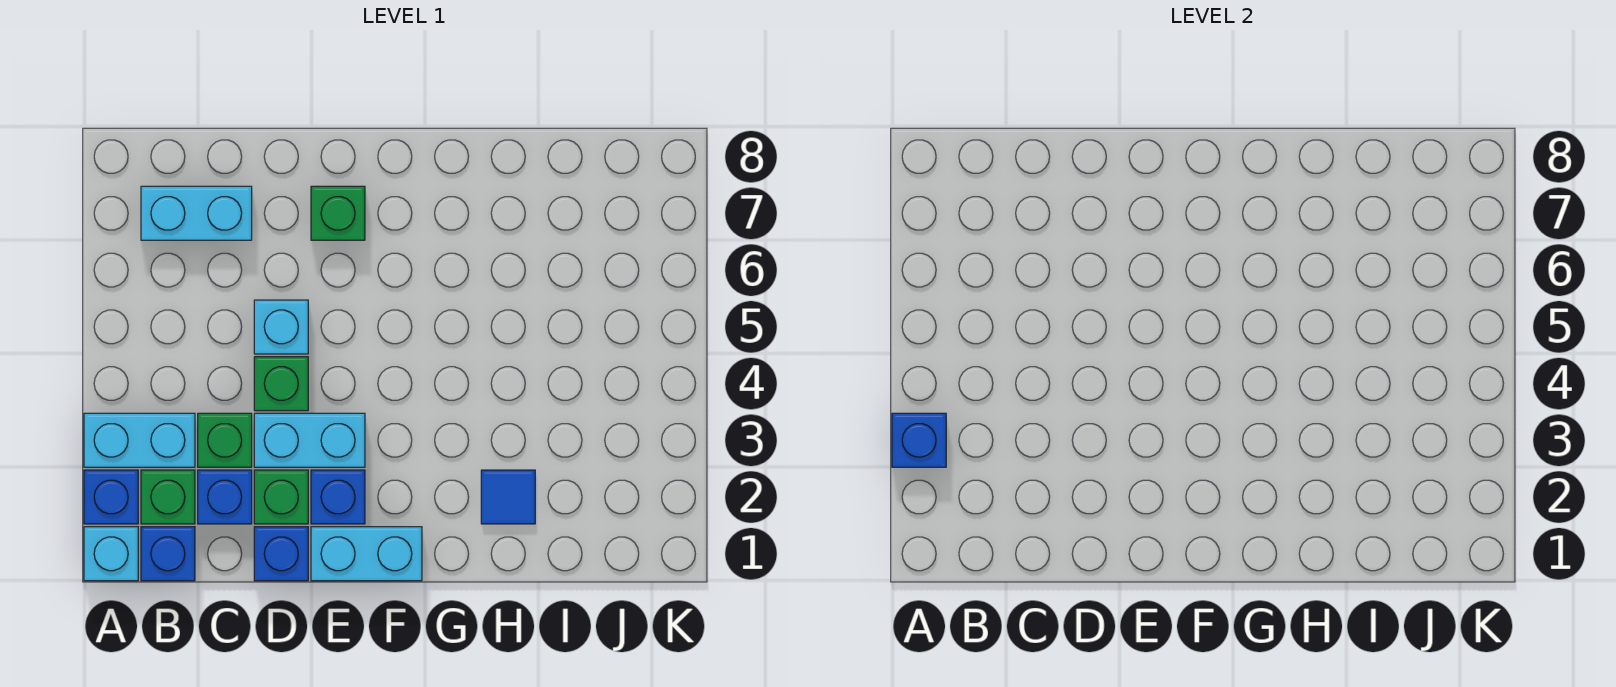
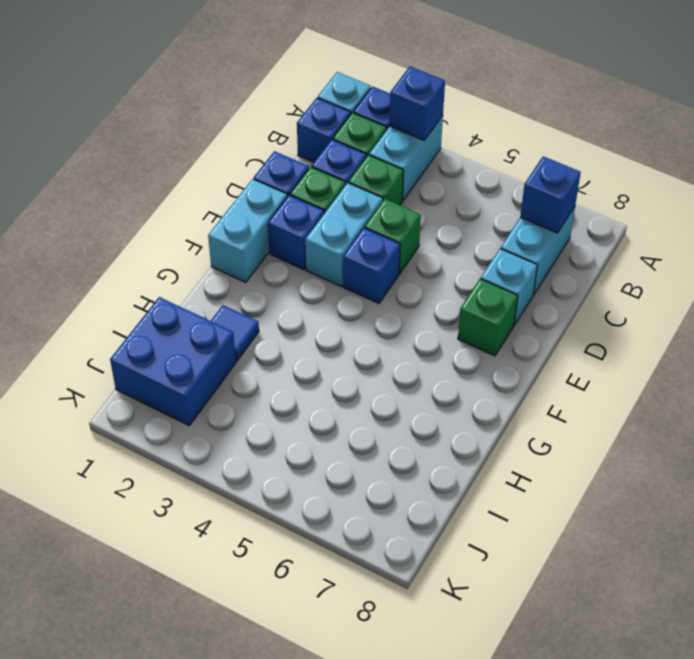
none -> blue 1x1 brick [520,156,581,233]
cyan 1x1 brick [254,300,308,354] -> cyan 1x1 brick moved to [481,249,537,325]
none -> blue 1x1 brick [343,228,400,303]
none -> blue 2x2 brick [110,297,236,426]

